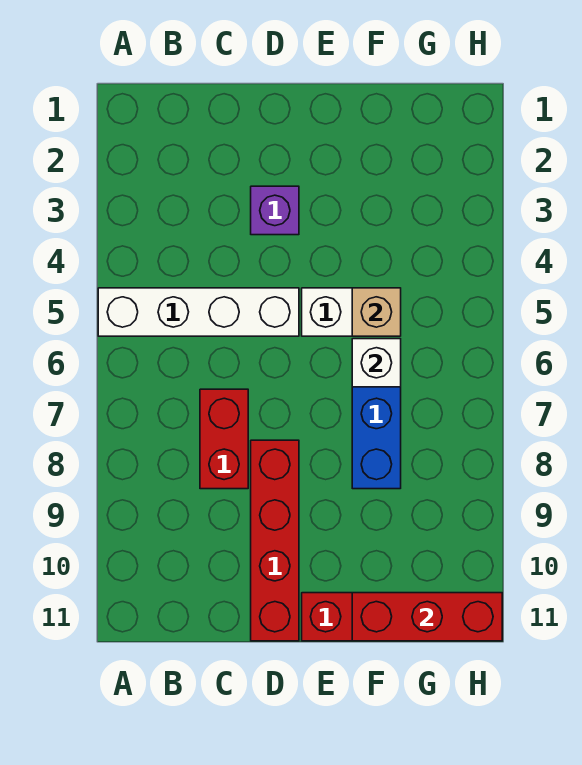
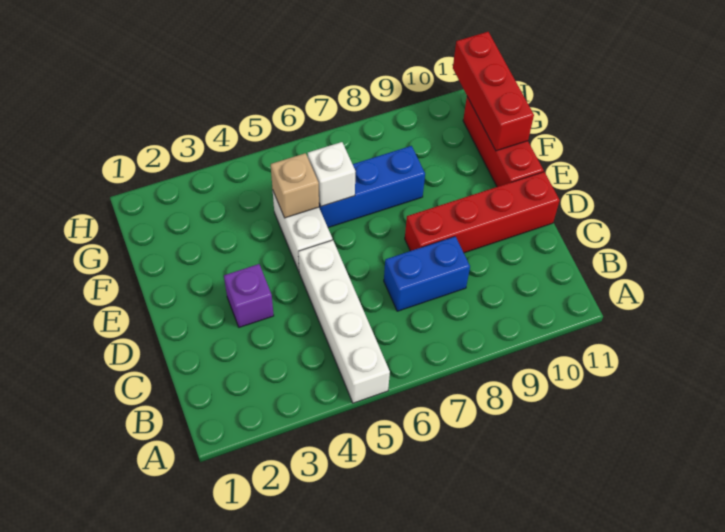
red 1x2 brick [200,389,248,489] -> blue 1x2 brick [384,236,470,311]

